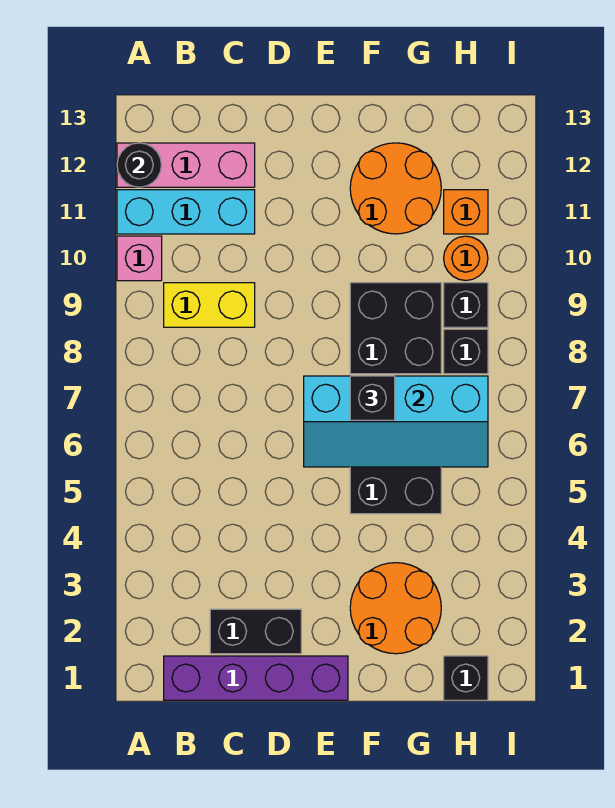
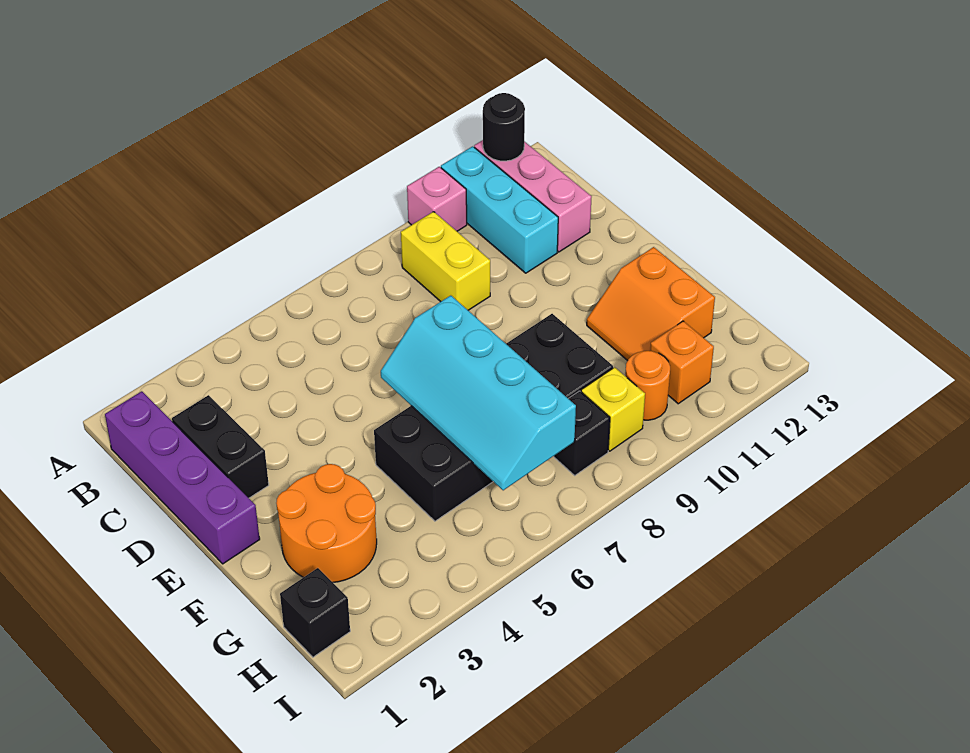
black 1x1 brick [350,376,395,420] -> none
orange 2x2 round brick [350,143,441,234] -> orange 2x2 slope [587,247,715,361]
black 1x1 brick [444,283,488,327] -> yellow 1x1 brick [581,367,645,451]

